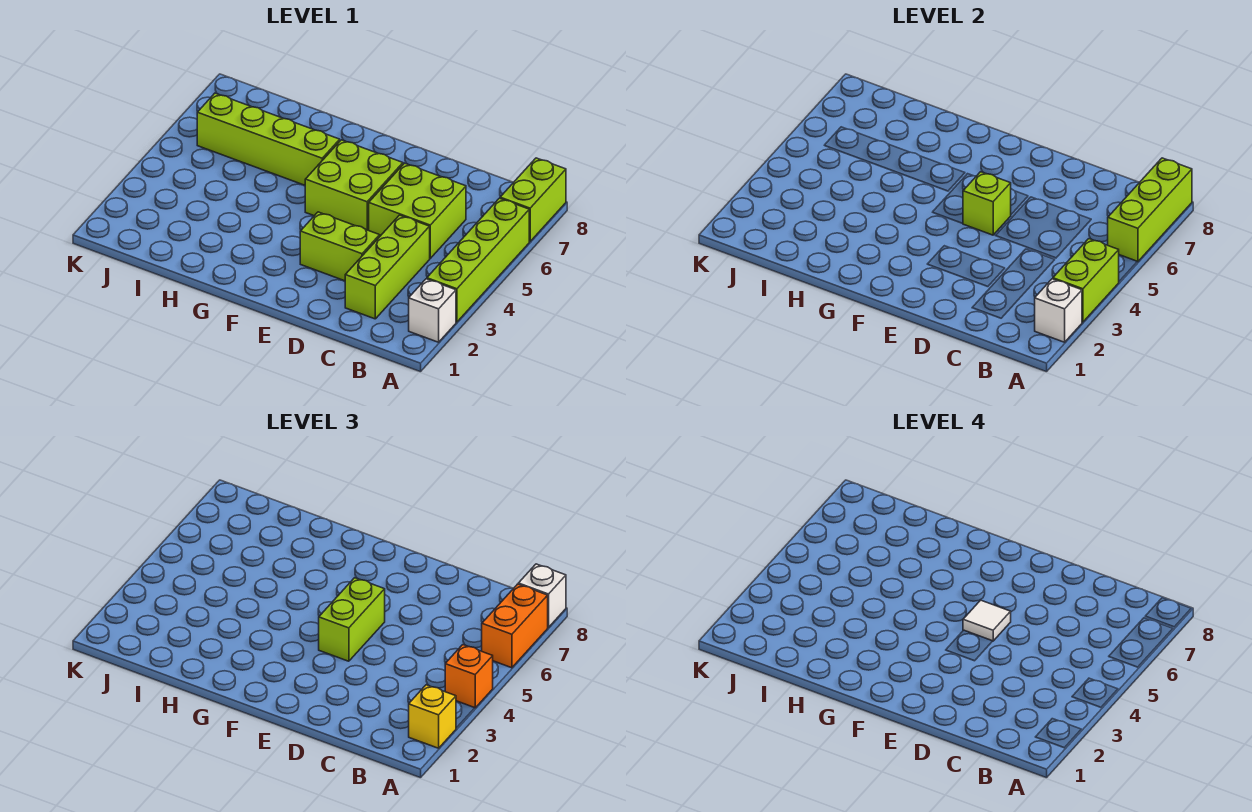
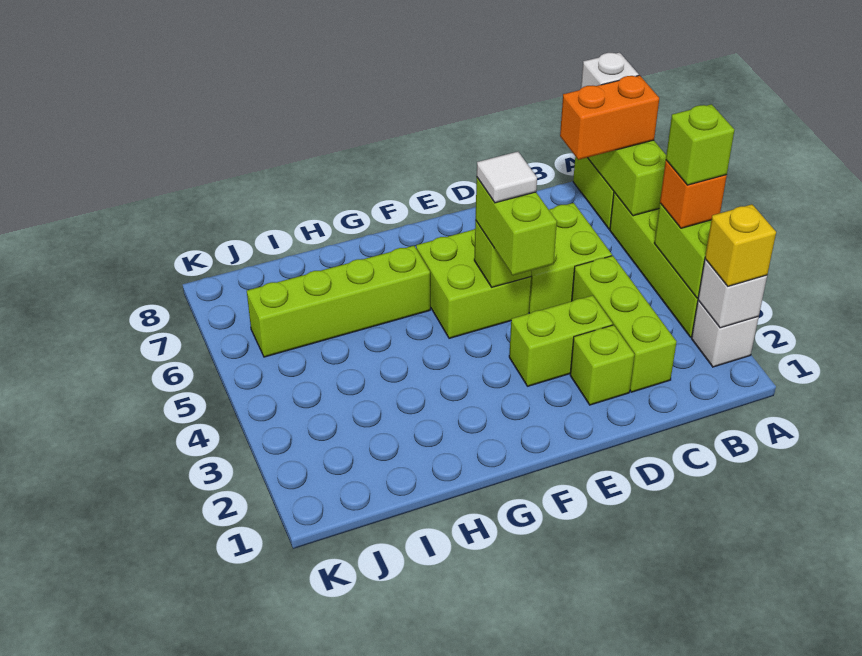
none -> lime 1x1 brick [666,104,734,185]
orange 1x2 brick [482,584,548,668] -> orange 1x2 brick turned to [560,75,659,160]
none -> lime 1x1 brick [570,325,635,405]

